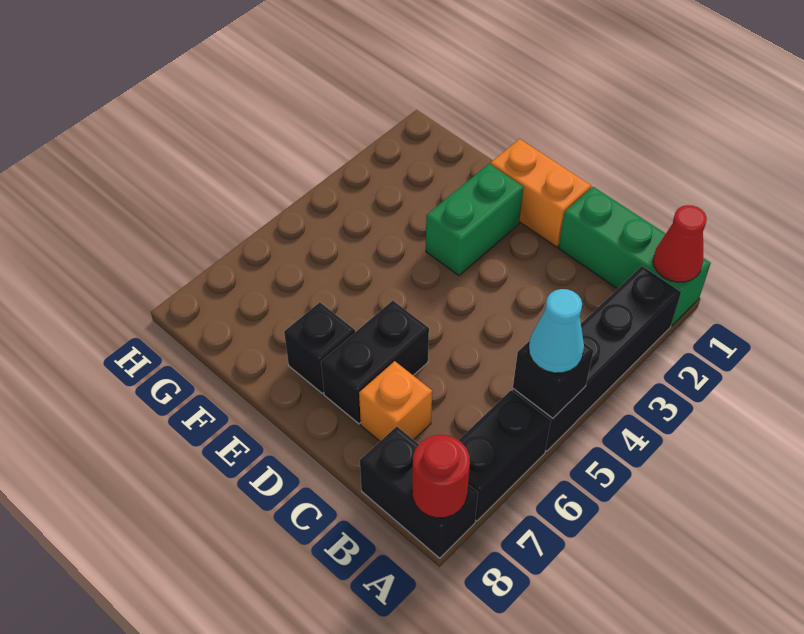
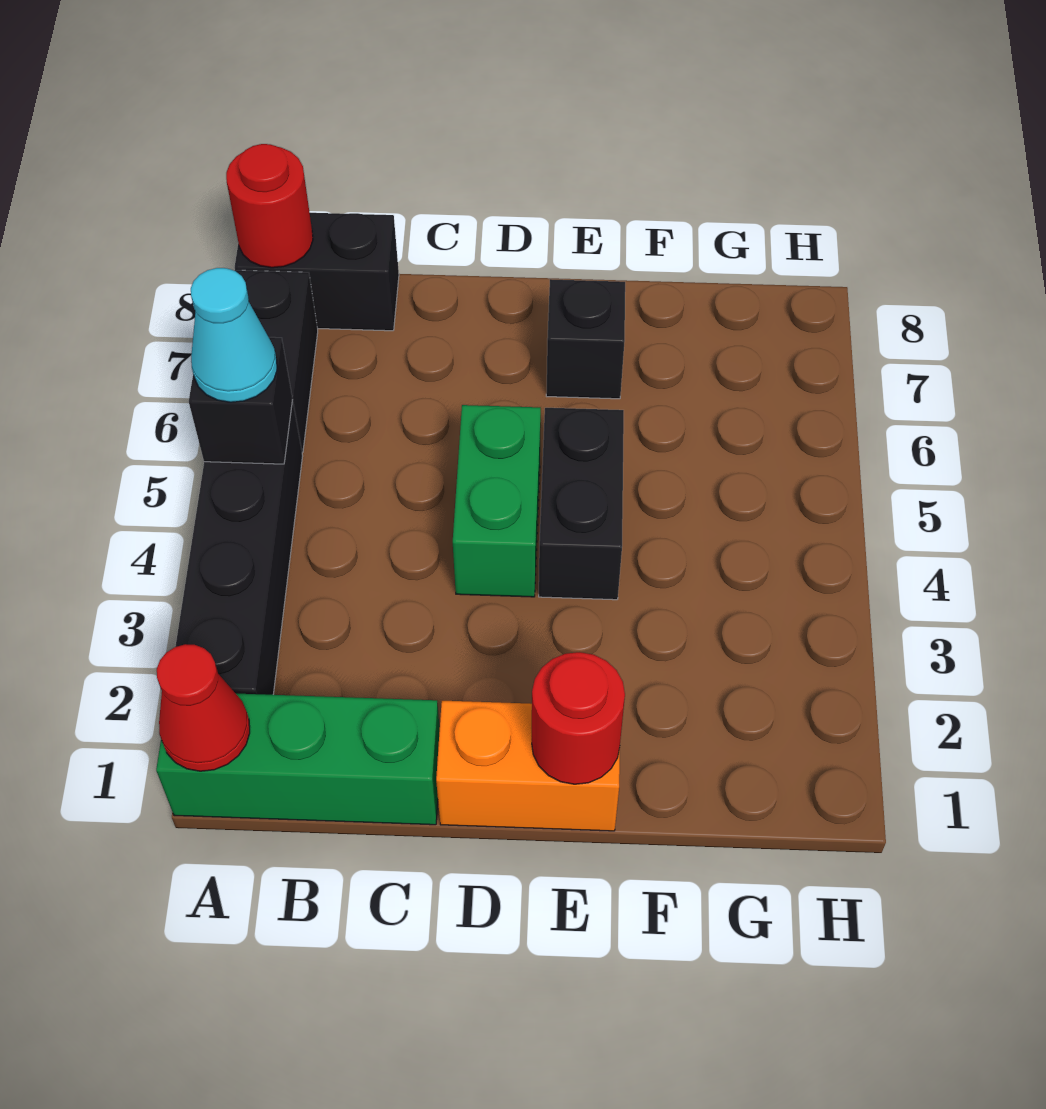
orange 1x1 brick [359,361,432,441] -> none
black 1x2 brick [321,301,429,424] -> black 1x2 brick moved to [539,408,624,600]
none -> red 1x1 round brick [532,652,625,784]
green 1x2 brick [426,164,524,275] -> green 1x2 brick moved to [453,405,541,597]

